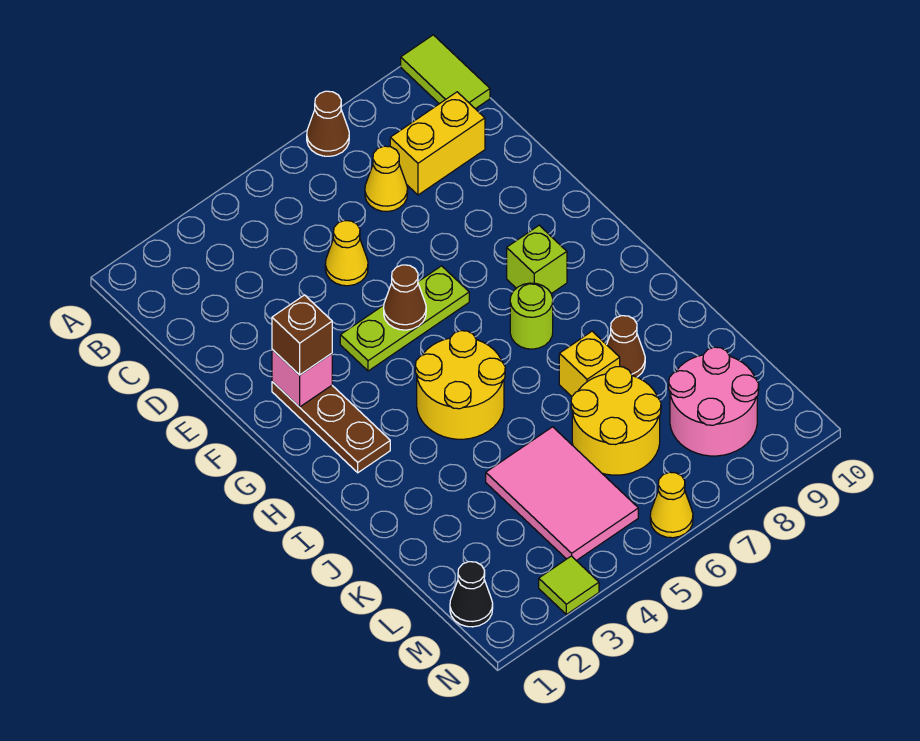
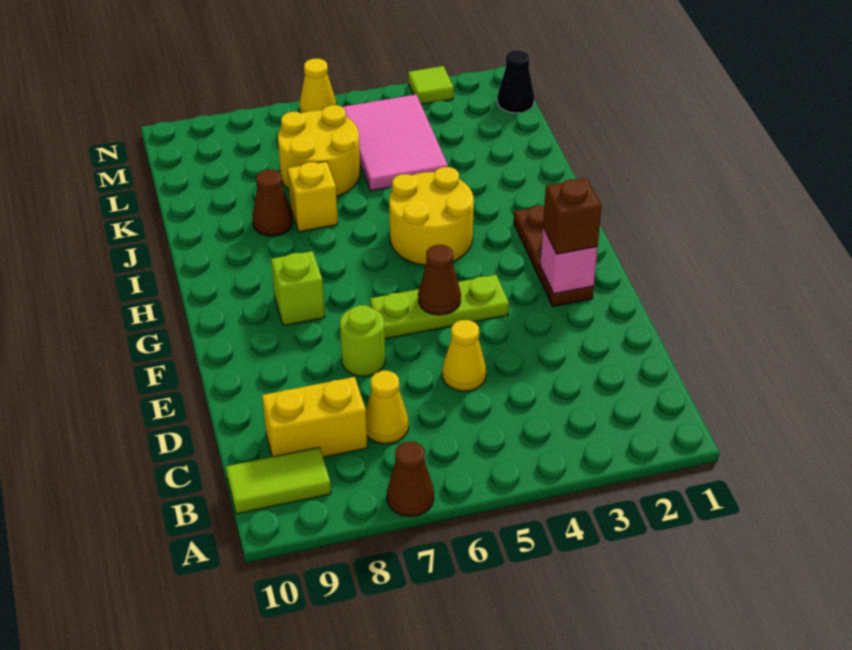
lime 1x2 tile [401,35,490,109] -> lime 1x2 tile turned to [226,447,331,514]
lime 1x1 round brick [510,283,553,349] -> lime 1x1 round brick moved to [340,305,385,376]
pink 2x2 round brick [669,347,759,456] -> none

